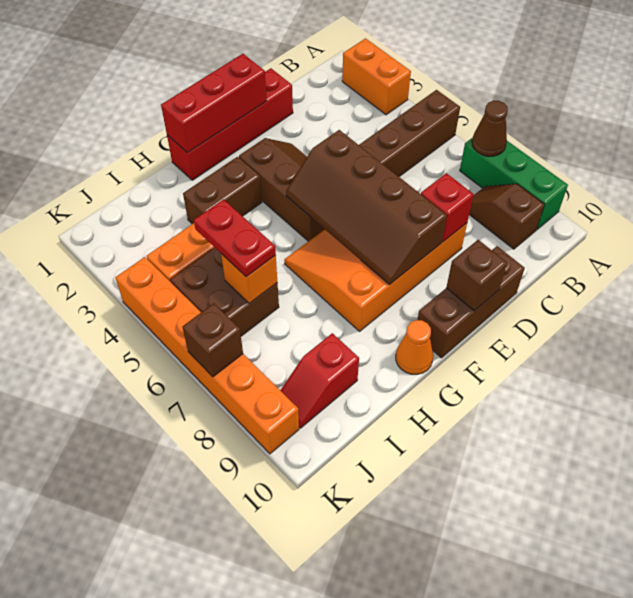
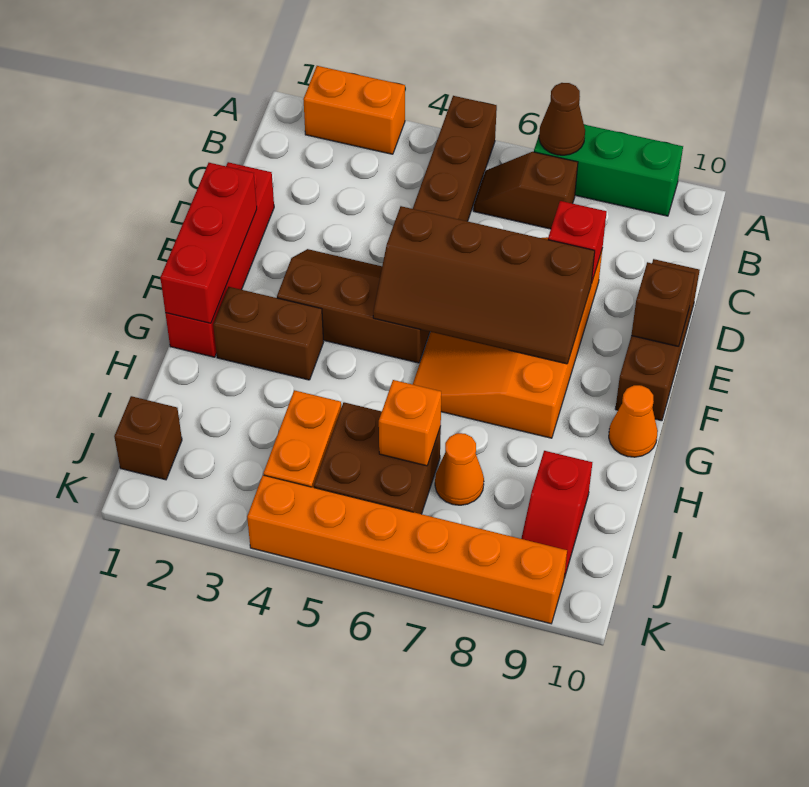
brown 1x2 slope [469,184,545,249] -> brown 1x2 slope moved to [473,152,578,229]
brown 1x2 brick [183,157,262,224] -> brown 1x2 brick turned to [213,287,324,380]
red 1x2 plate [194,199,276,277] -> none
none -> orange 1x1 cone [435,433,484,505]
brown 1x1 brick [182,303,243,377] -> brown 1x1 brick moved to [114,396,182,480]

